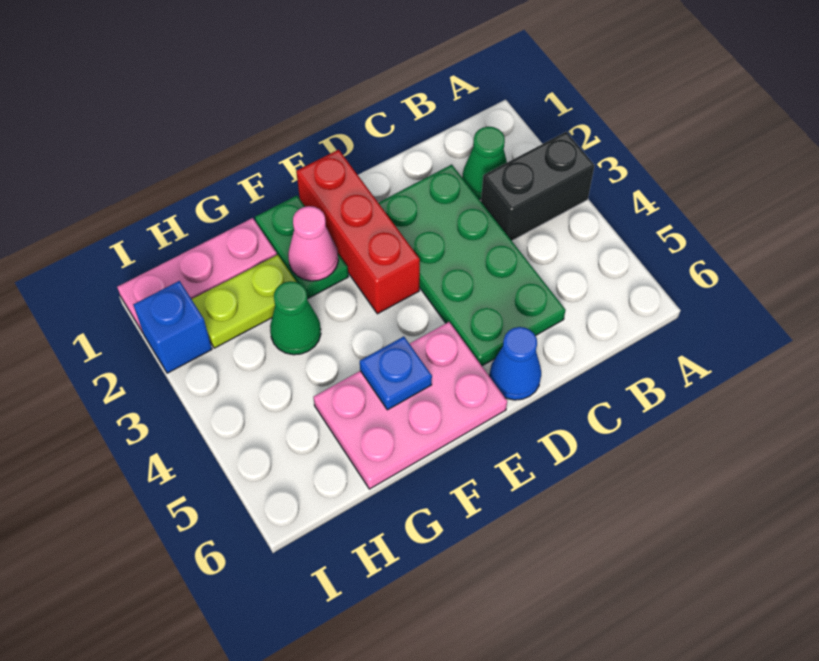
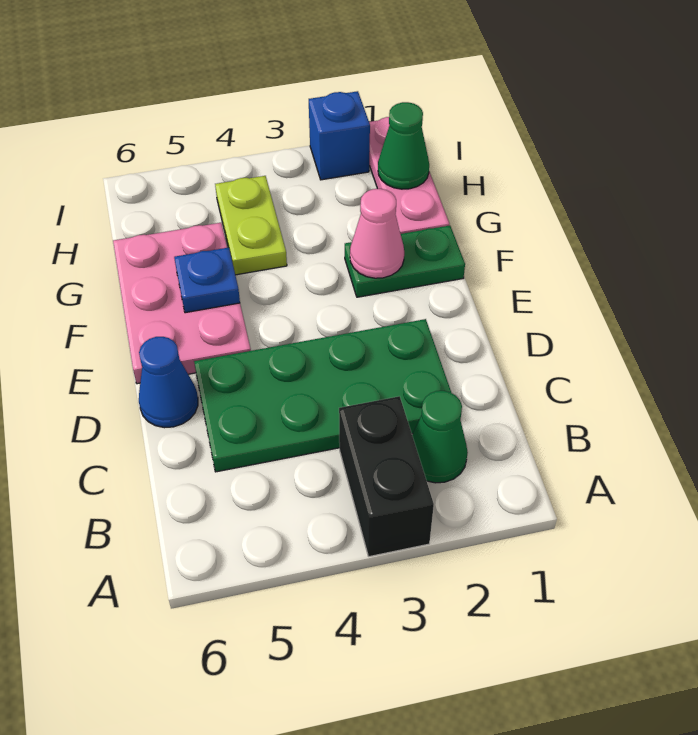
red 1x3 brick [296,150,420,314] -> none
lime 1x2 plate [192,255,296,348] -> lime 1x2 plate moved to [215,176,287,275]
green 1x1 cone [270,281,321,355] -> green 1x1 cone moved to [378,102,429,189]

